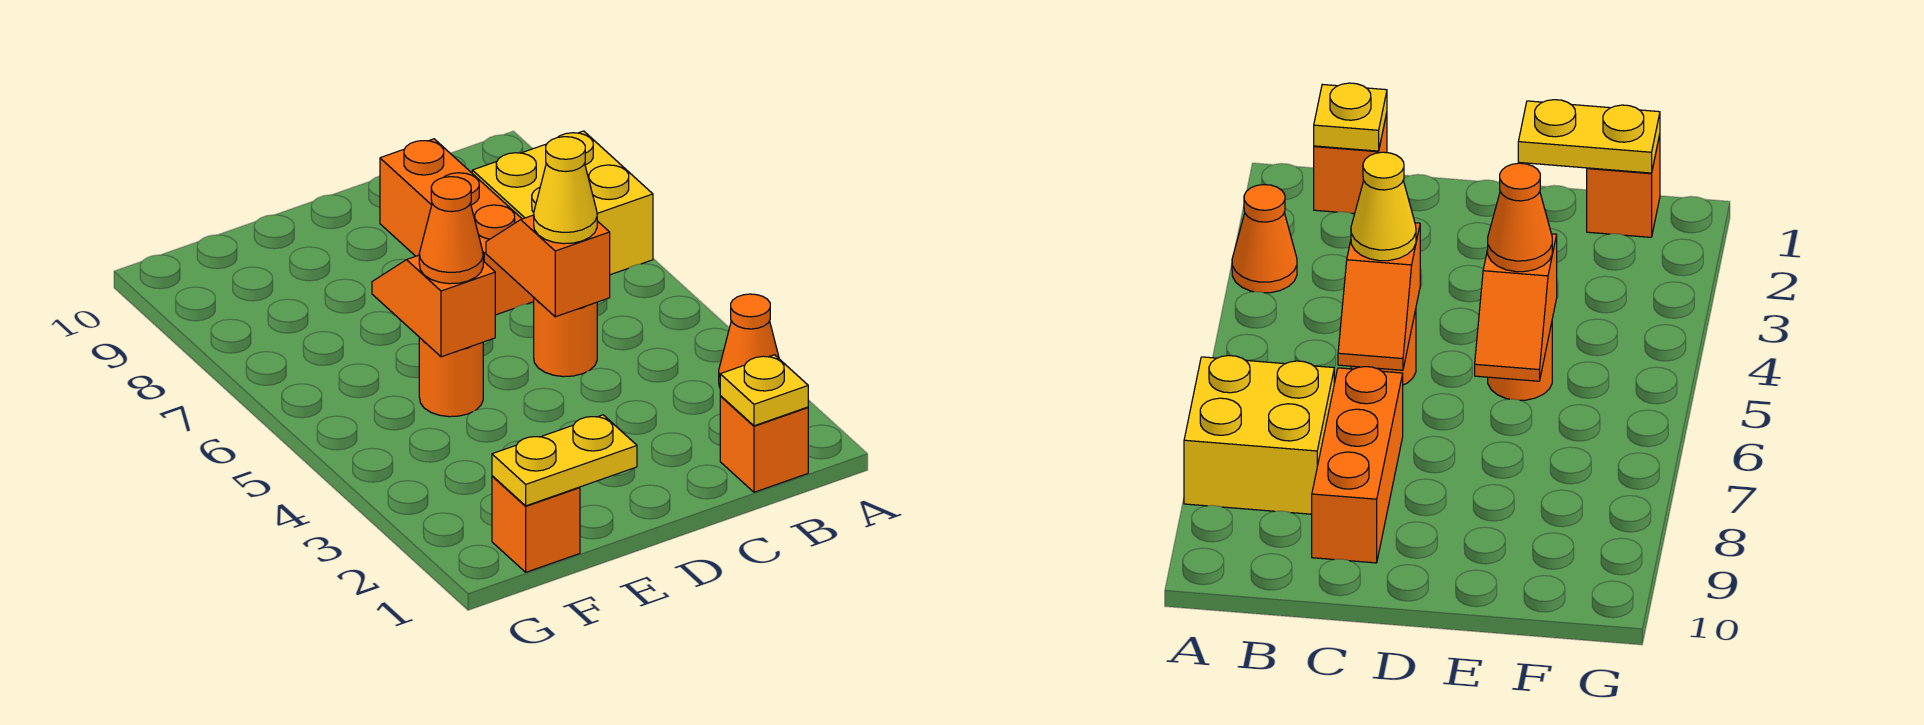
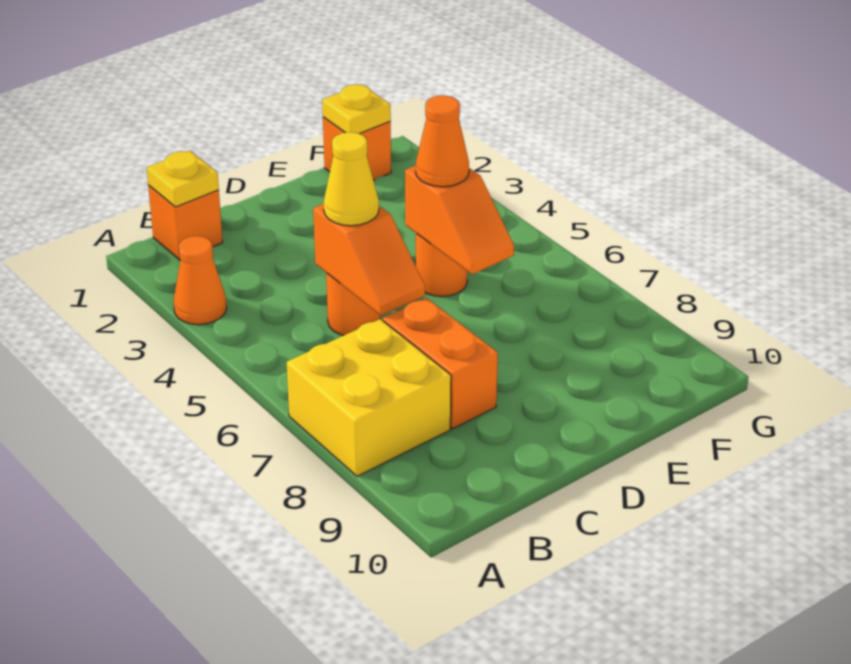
orange 1x3 brick [380,139,534,315] -> orange 1x2 brick [383,298,498,429]
yellow 1x2 plate [492,415,637,506] -> yellow 1x1 plate [322,84,391,134]

